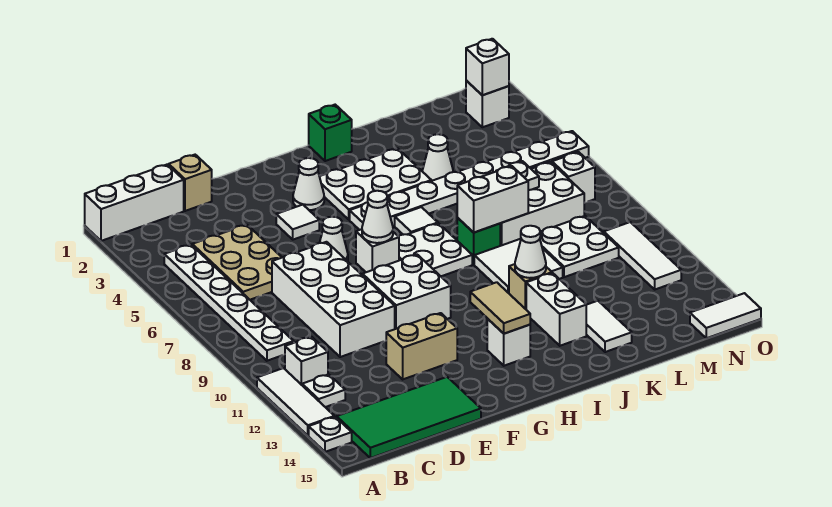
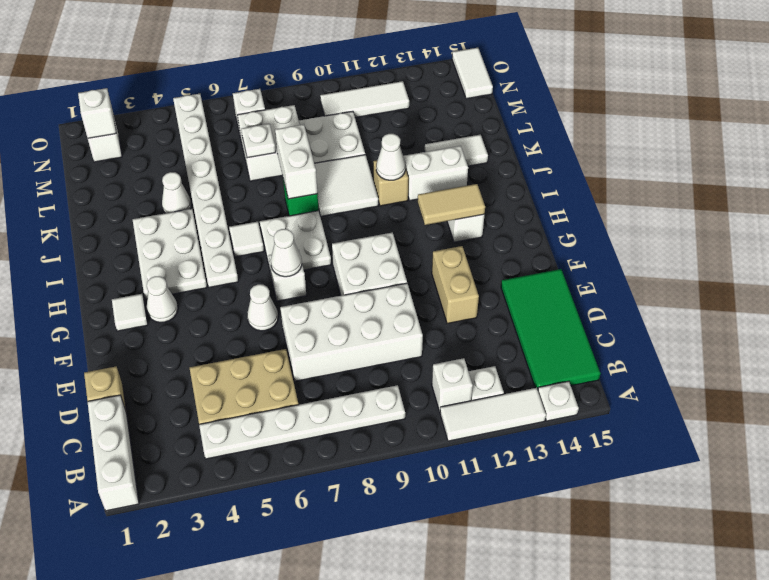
white 1x1 tile [276,205,319,240] -> white 1x1 tile moved to [112,294,148,331]
green 1x1 brick [309,105,352,161] -> none
white 2x3 brick [500,162,584,246] -> white 2x2 brick [237,105,300,181]

